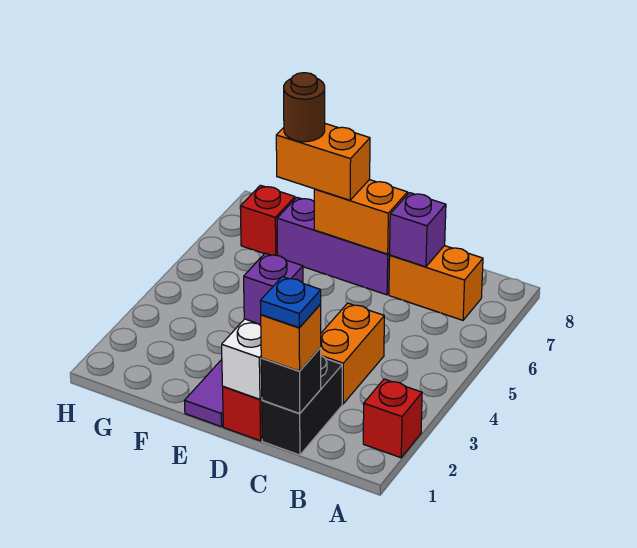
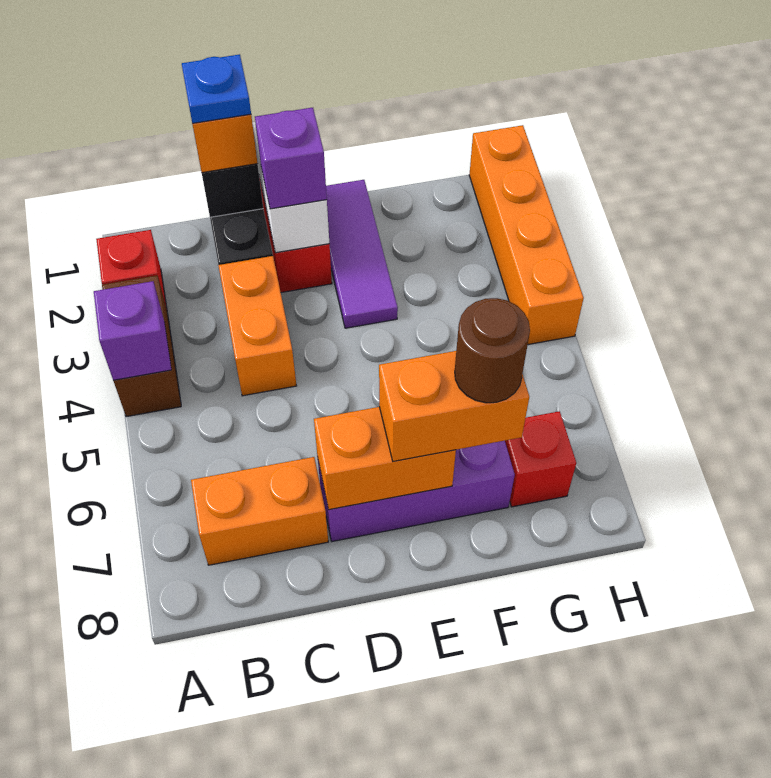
none -> brown 1x2 brick [102,275,181,417]
purple 1x1 brick [389,193,446,267] -> purple 1x1 brick moved to [94,281,171,381]
none -> orange 1x4 brick [469,125,584,345]

